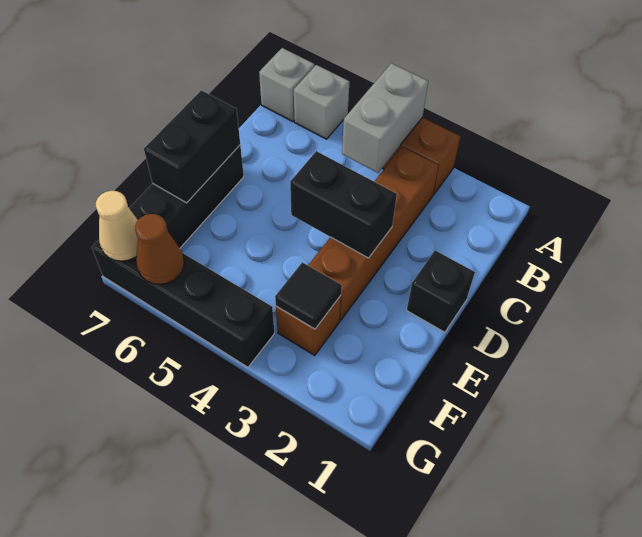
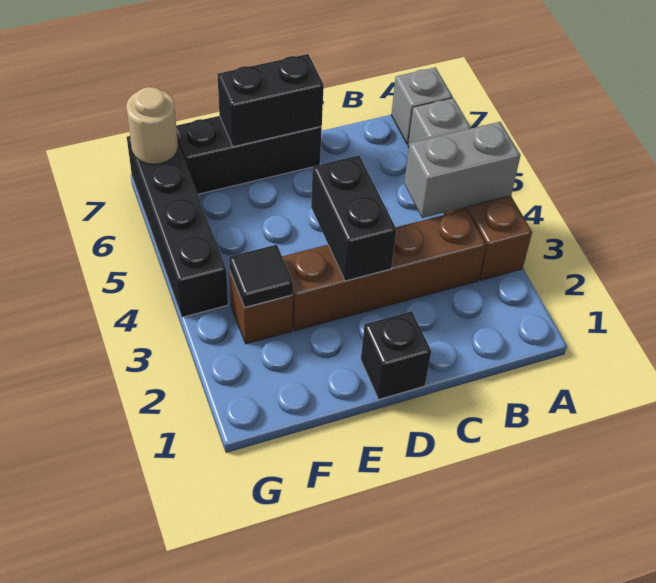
brown 1x1 cone [135,214,184,284] -> none
tan 1x1 cone [96,191,138,261] -> tan 1x1 round brick [126,87,178,164]

